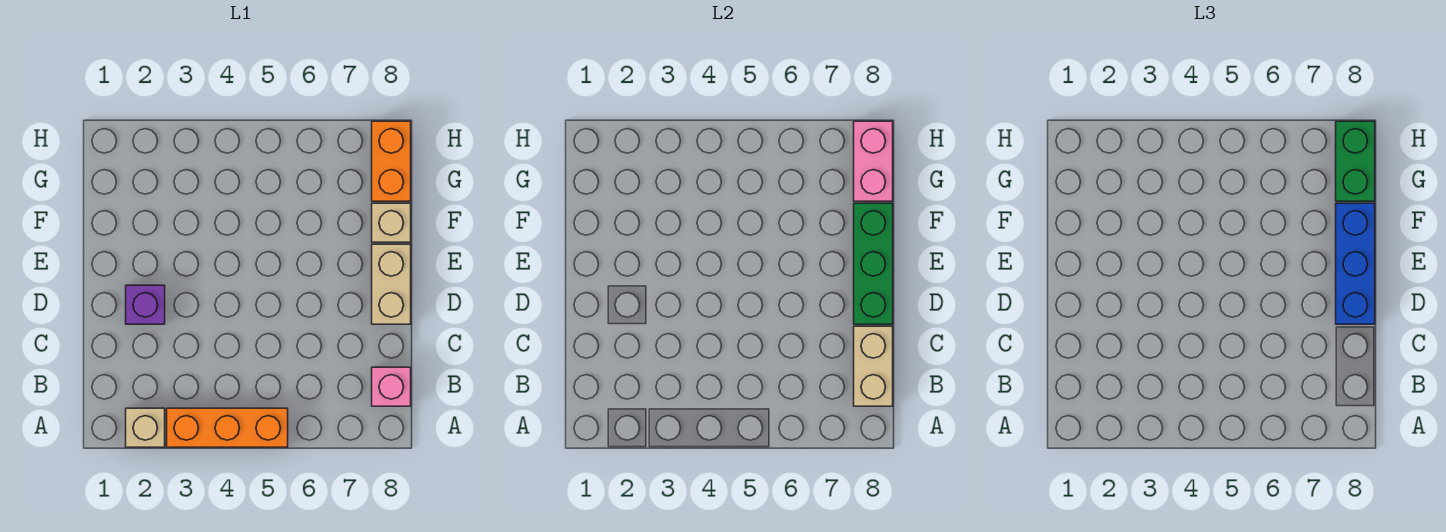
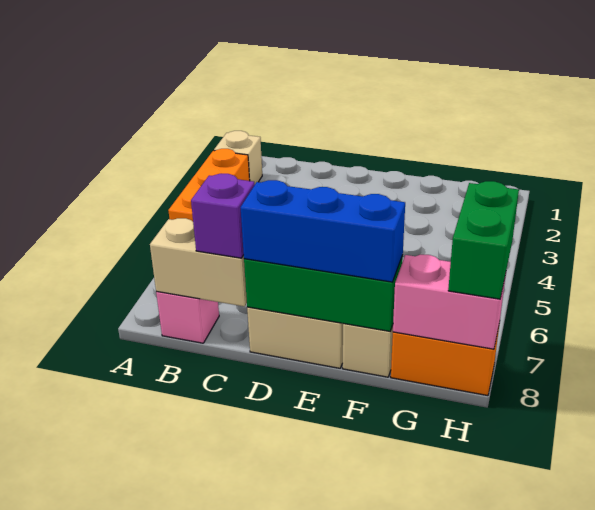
purple 1x1 brick [126,285,165,324] -> purple 1x1 brick moved to [191,173,255,258]
green 1x2 brick [1336,121,1375,201] -> green 1x2 brick turned to [448,181,519,299]

